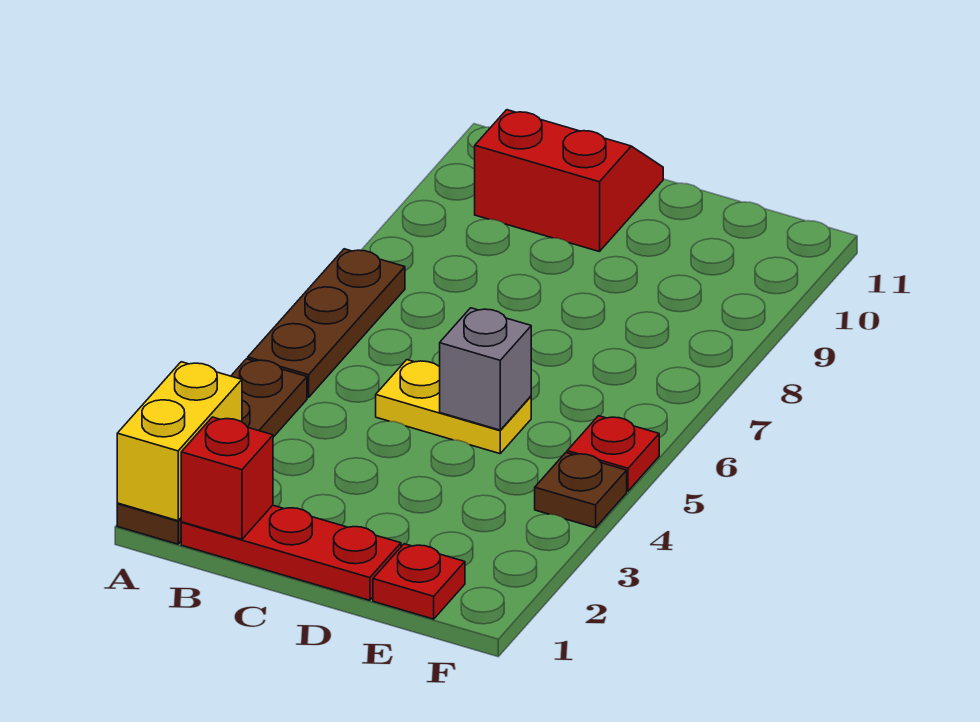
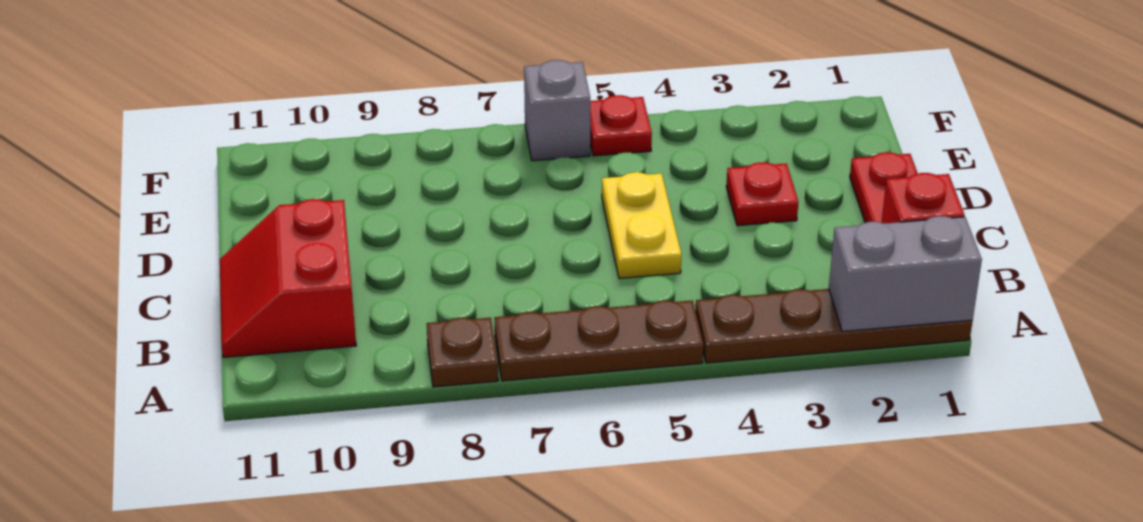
yellow 1x2 brick [117,362,242,521] -> grey 1x2 brick [829,216,982,332]
grey 1x1 brick [440,308,531,430] -> grey 1x1 brick moved to [524,60,590,161]
red 1x1 plate [373,544,465,619] -> red 1x1 plate moved to [726,162,798,226]
brown 1x1 plate [535,453,627,528] -> brown 1x1 plate moved to [427,318,498,387]

